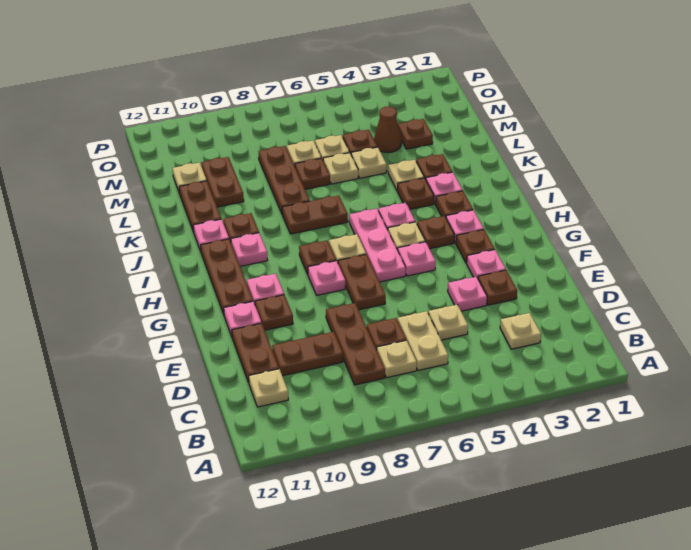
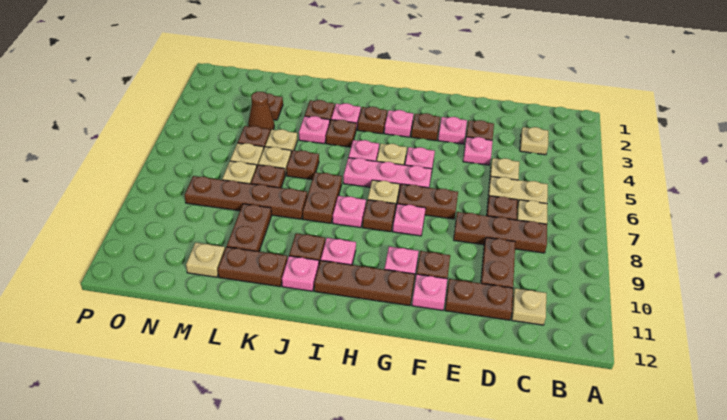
brown 1x1 plate [417,216,455,249] -> brown 1x1 plate moved to [286,150,319,179]
none -> pink 1x1 plate [333,196,366,228]
tan 1x1 plate [388,160,424,191] -> pink 1x1 plate [299,116,330,144]
brown 1x3 plate [259,146,310,215] -> brown 1x4 plate [185,176,307,219]
brown 1x2 plate [201,157,244,207] -> brown 1x2 plate turned to [227,204,271,252]

